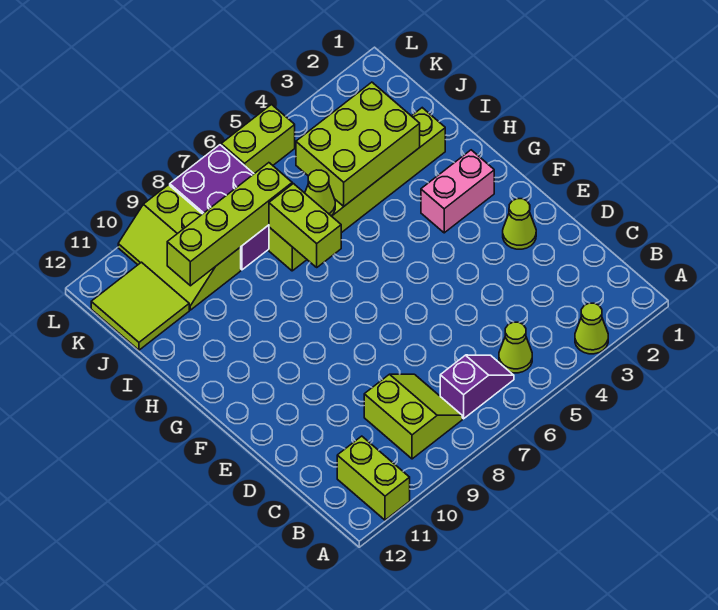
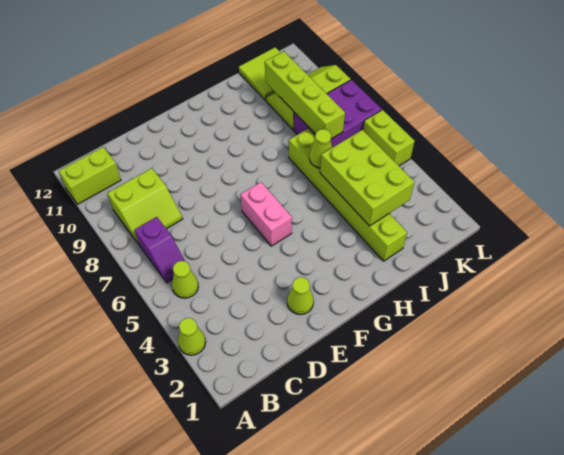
pink 1x2 brick [421,150,494,233] -> pink 1x2 brick moved to [241,182,292,246]
lime 1x2 brick [269,184,341,267] -> none

